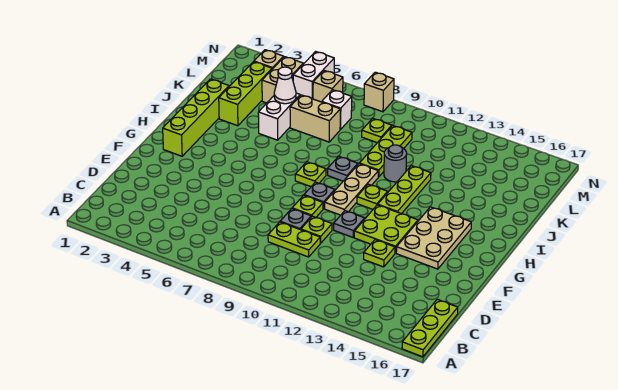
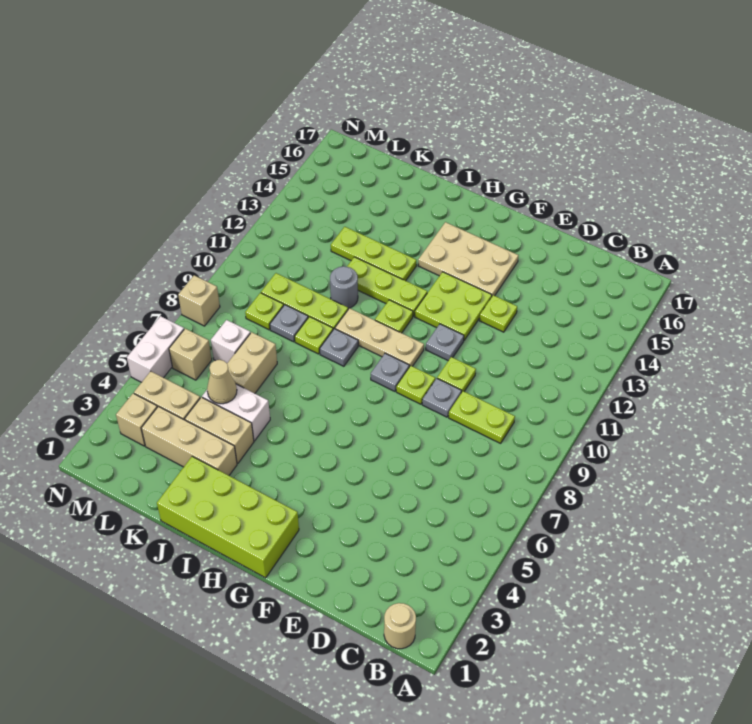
lime 1x3 plate [402,299,458,357] -> lime 1x3 plate moved to [331,227,416,281]
none -> tan 1x1 round brick [384,603,416,649]
lime 1x2 plate [268,222,320,257] -> lime 1x2 plate turned to [449,391,515,443]
lime 1x4 brick [163,79,229,156] -> lime 2x4 brick [157,456,299,578]
lime 1x1 plate [295,162,326,187] -> lime 1x1 plate moved to [295,317,333,354]
lime 1x3 brick [219,62,272,126] -> tan 1x3 brick [141,406,237,475]
none -> tan 1x2 brick [185,397,254,463]
white 1x1 cone [274,67,296,104] -> tan 1x1 cone [207,360,237,404]
none -> grey 1x1 plate [270,305,308,342]
white 1x2 brick [293,52,334,99] -> white 1x2 brick turned to [127,316,184,382]

